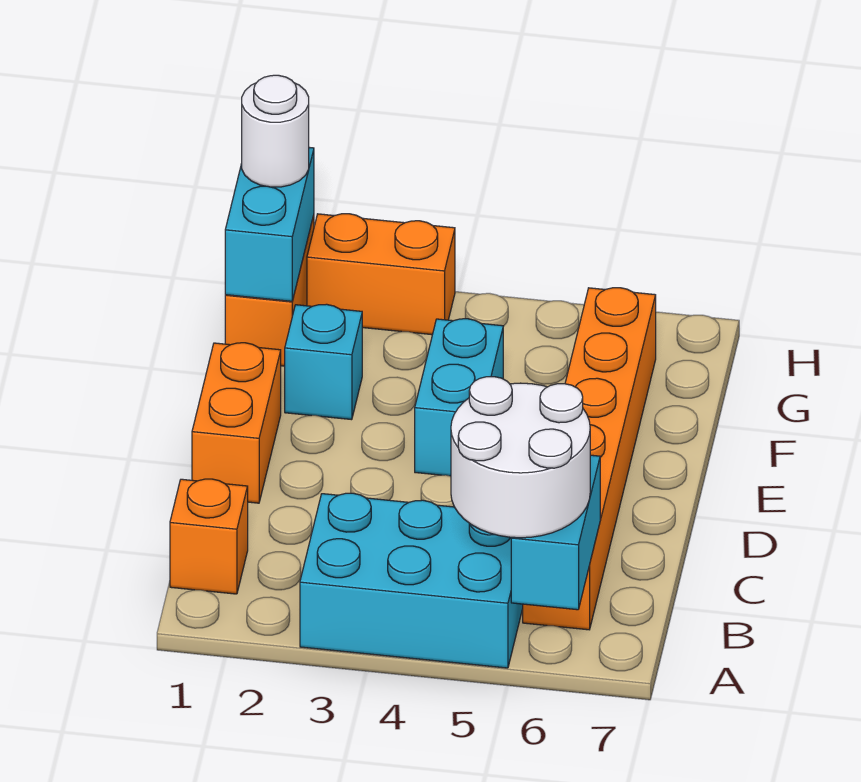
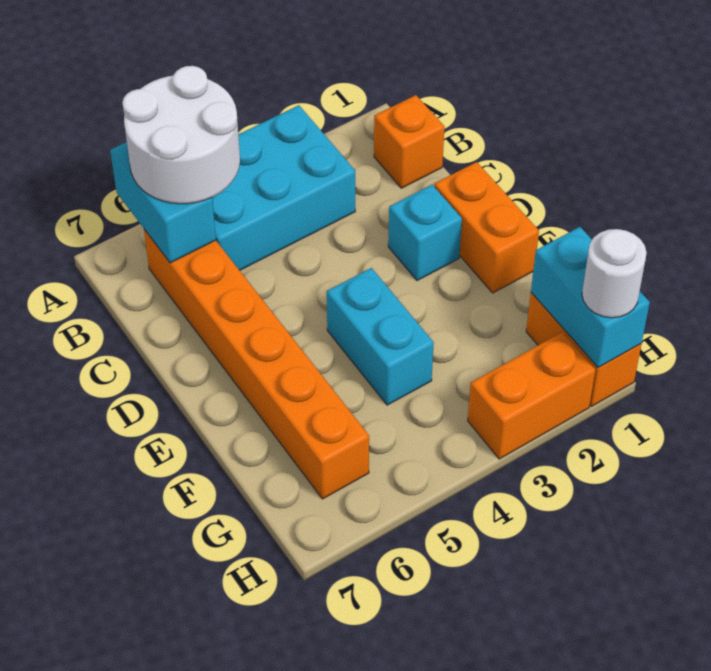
cyan 1x1 brick [285,304,362,420] -> cyan 1x1 brick moved to [388,185,462,281]

